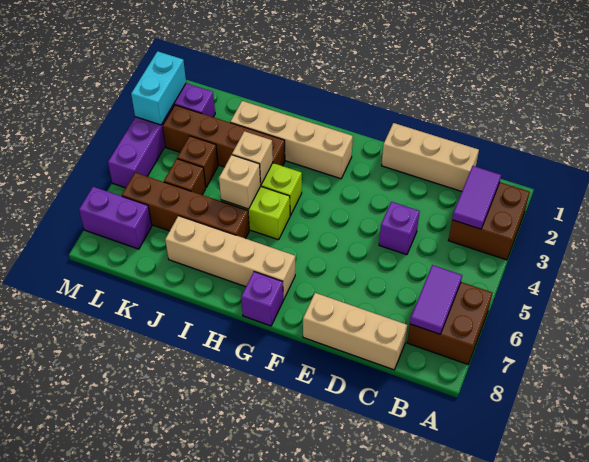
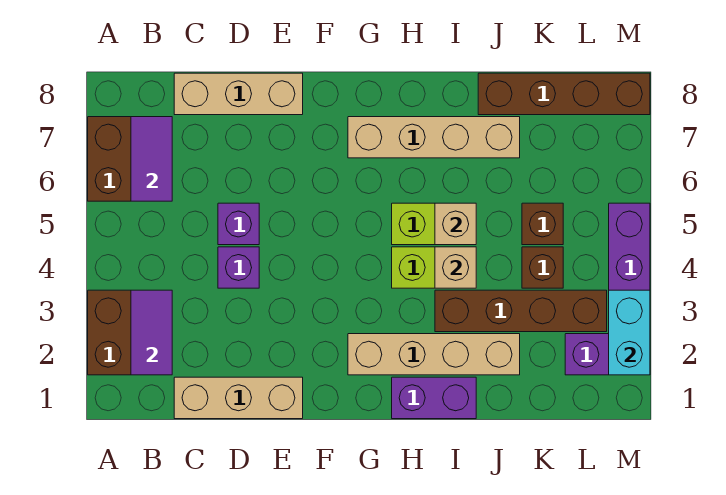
purple 1x1 brick [241,272,283,326] -> purple 1x1 brick moved to [218,203,259,245]
brown 1x4 brick [122,173,249,239] -> brown 1x4 brick moved to [478,73,650,115]
purple 1x2 brick [79,187,152,249] -> purple 1x2 brick moved to [392,377,476,419]

